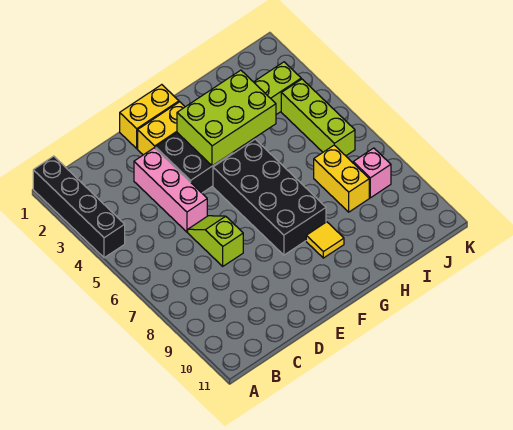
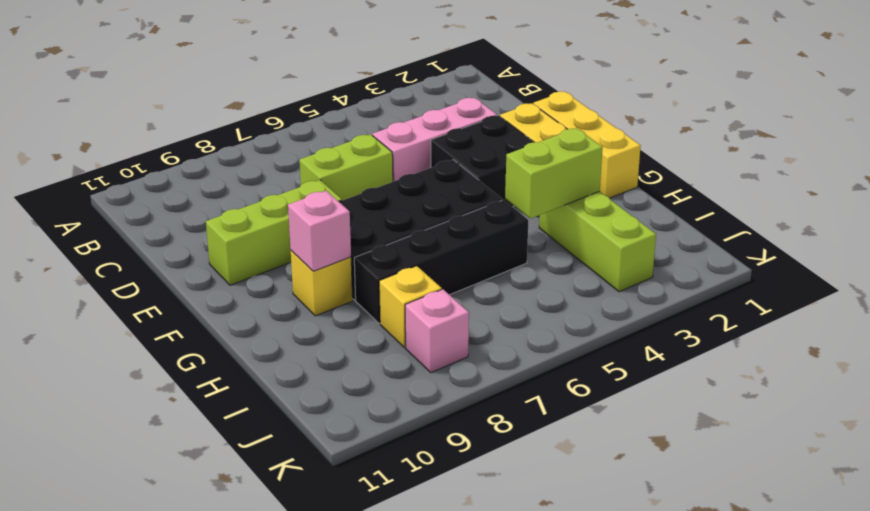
black 1x4 brick [33,156,125,258] -> black 1x4 brick moved to [354,200,528,324]
lime 1x2 slope [188,216,243,266] -> lime 1x2 brick [300,134,393,200]
yellow 1x2 brick [120,85,179,149] -> yellow 1x3 brick [533,91,641,198]
lime 2x3 brick [177,70,276,166] -> lime 1x2 brick [505,128,603,219]
yellow 1x1 tile [306,222,344,258] -> yellow 1x1 brick [291,251,353,316]
none -> pink 1x1 brick [288,191,351,271]
yellow 1x2 brick [314,145,369,212] -> yellow 1x1 brick [379,266,442,348]
lime 1x3 brick [281,79,355,156] -> lime 1x3 brick moved to [206,180,342,285]

